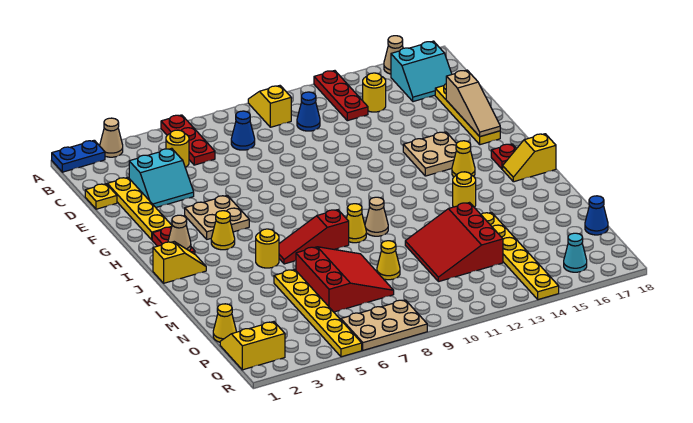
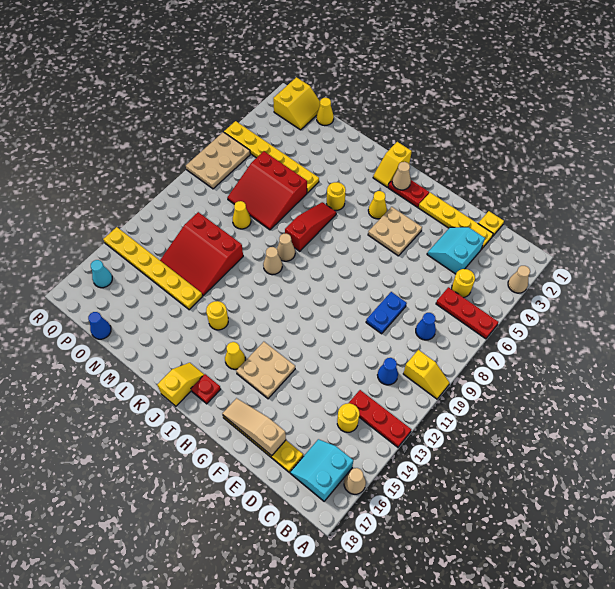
blue 1x2 plate [52,140,105,172] -> blue 1x2 plate moved to [366,292,407,334]
yellow 1x1 cone [346,204,366,243] -> tan 1x1 cone [277,234,295,261]
red 3x3 slope [405,203,503,282] -> red 3x3 slope turned to [160,212,243,296]

